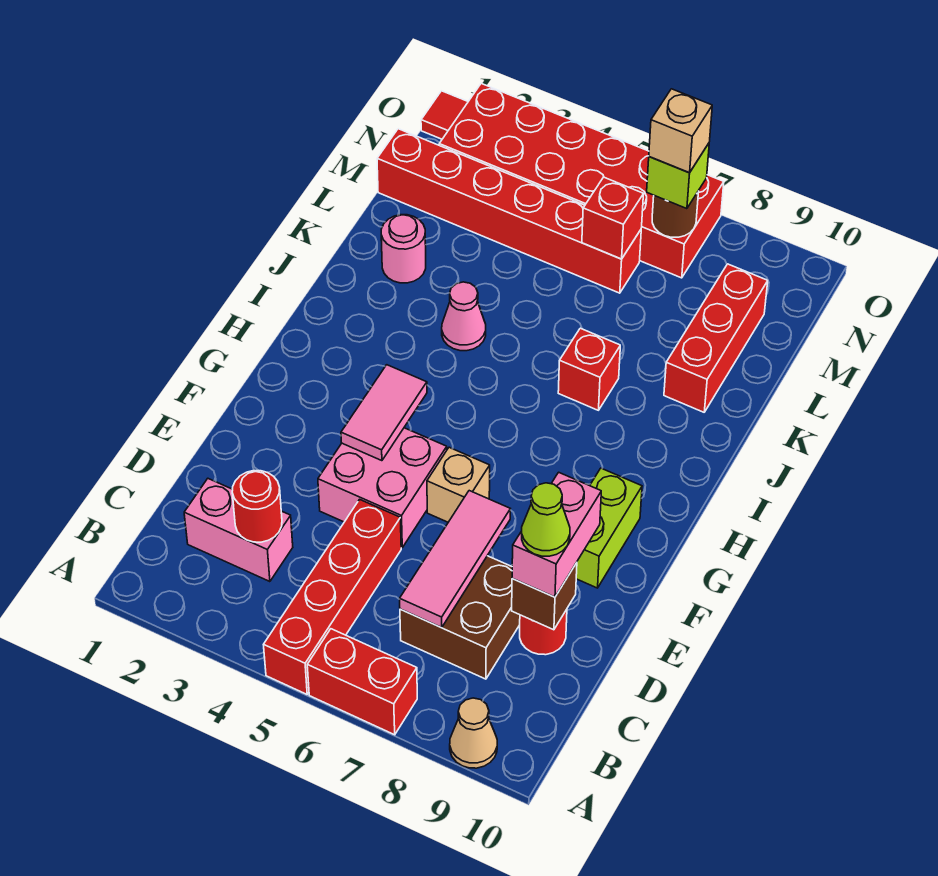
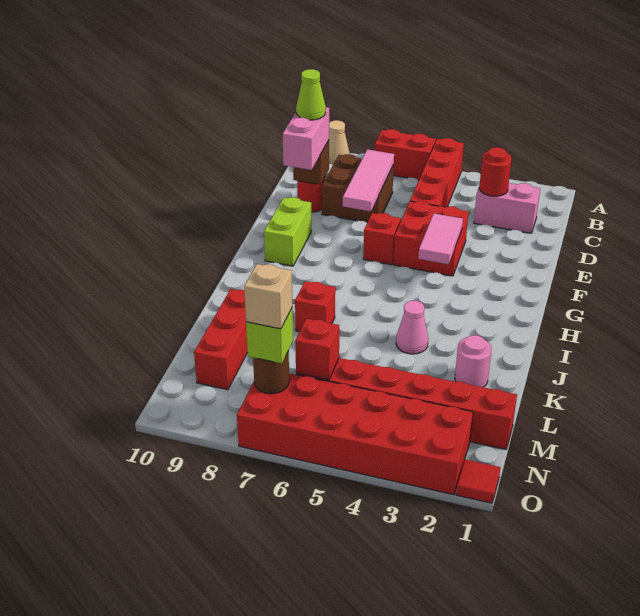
pink 2x2 brick [318,428,447,548] -> red 2x2 brick [393,201,469,276]
tan 1x1 brick [427,447,490,522] -> red 1x1 brick [363,213,401,265]

